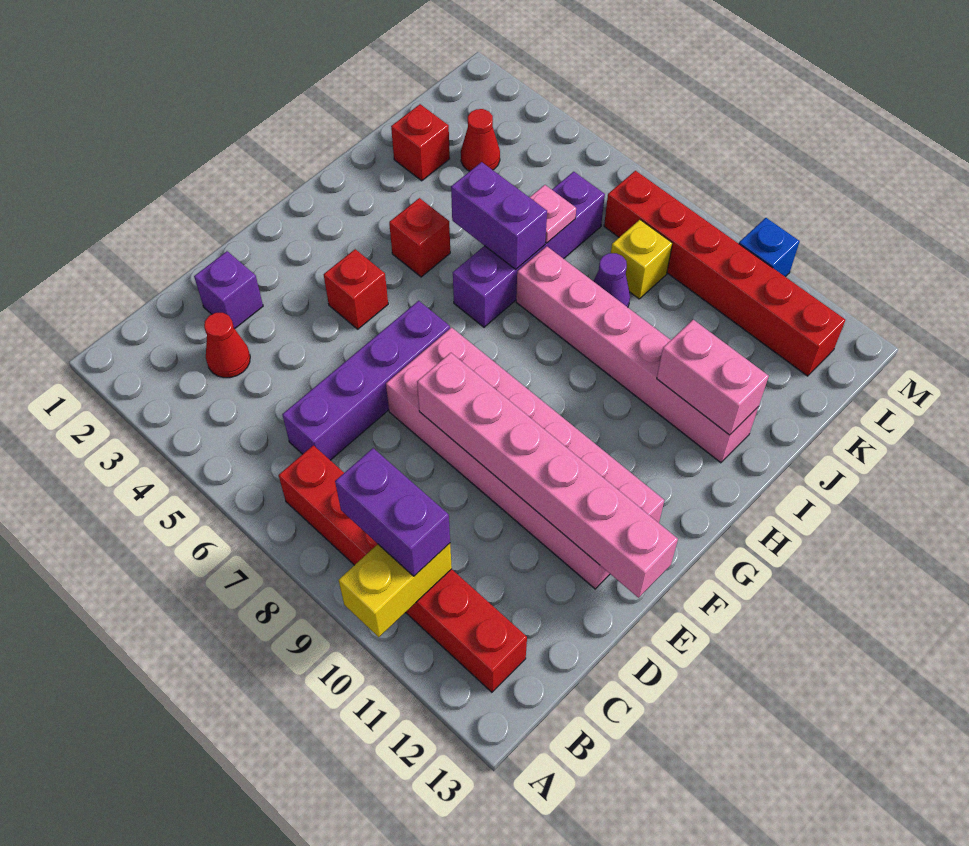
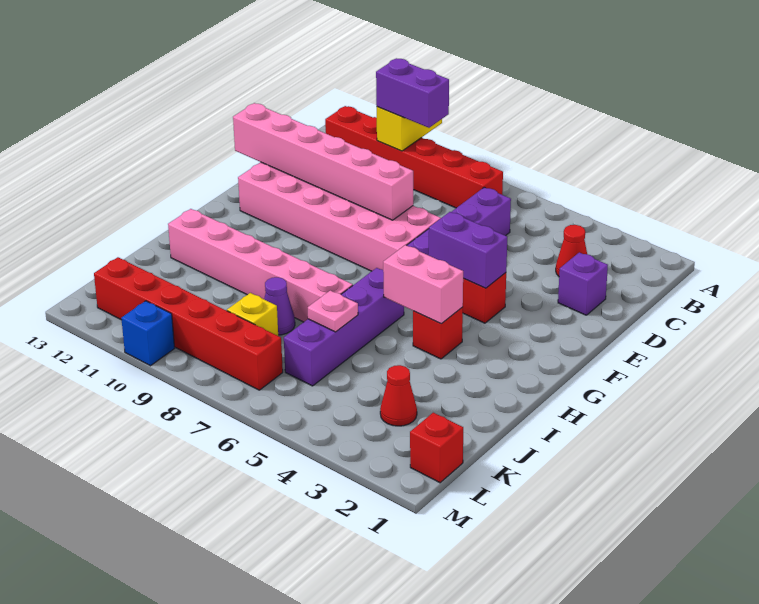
purple 1x2 brick [451,162,547,269] -> purple 1x2 brick moved to [429,212,507,288]
pink 1x2 brick [657,320,769,435] -> pink 1x2 brick moved to [383,245,464,324]
red 1x1 brick [391,104,450,181] -> red 1x1 brick moved to [410,413,463,483]

